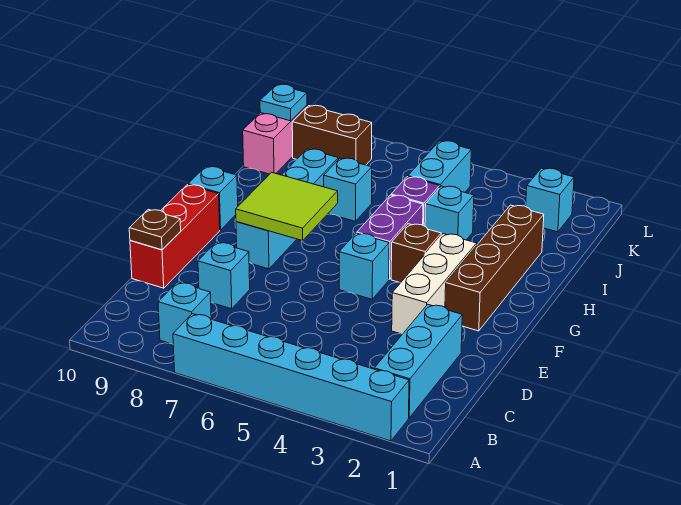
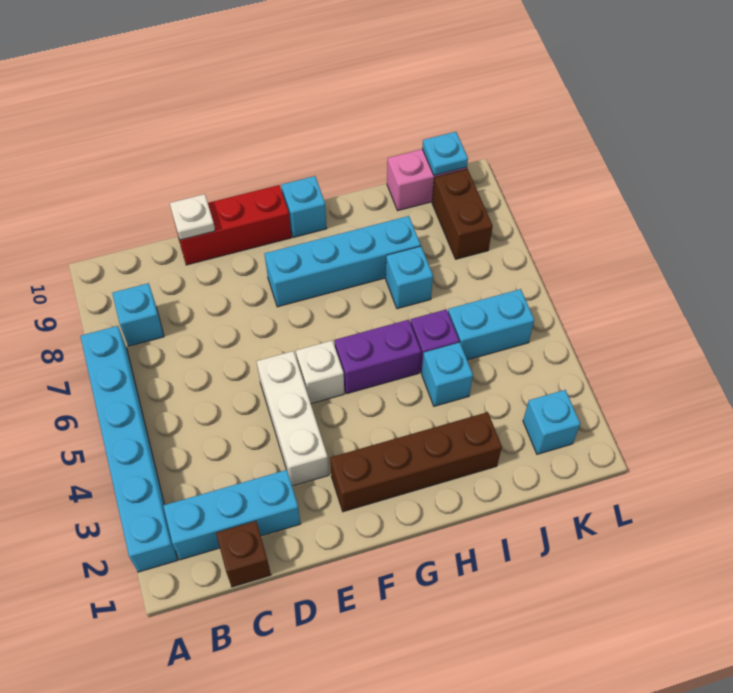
cyan 1x1 brick [198,242,250,309] -> none
brown 1x1 plate [129,209,181,250] -> white 1x1 plate [170,194,215,240]
white 1x3 brick [392,234,477,334] -> white 1x3 brick turned to [256,351,329,486]
cyan 1x1 brick [339,233,389,299] -> white 1x1 brick [296,341,344,404]
lime 2x2 tile [236,172,338,241] -> none
brown 1x1 brick [391,224,441,283] -> brown 1x1 brick moved to [216,521,271,587]

